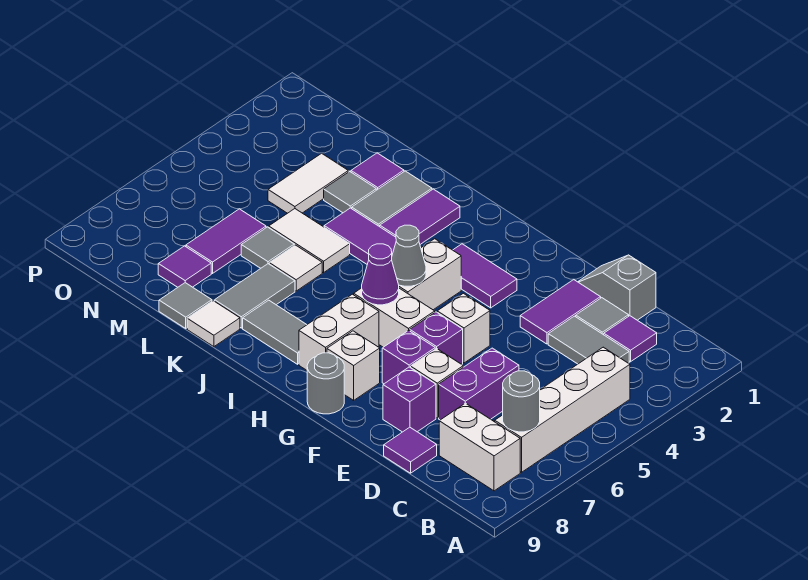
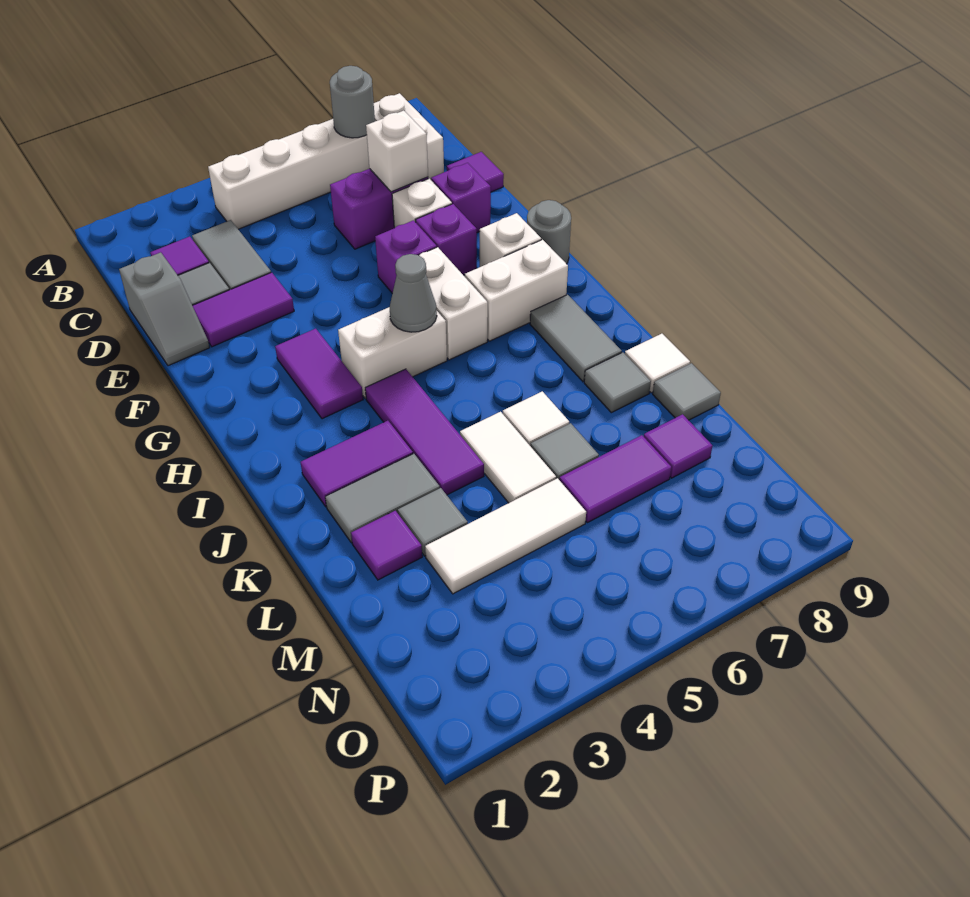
white 1x1 brick [437,293,490,363] -> white 1x1 brick moved to [366,111,428,192]
purple 1x1 cone [362,244,399,305] -> none
grey 1x2 tile [215,264,295,328] -> grey 1x1 tile [584,352,651,413]
white 1x2 tile [268,153,348,213] -> white 1x3 tile [425,478,586,594]

